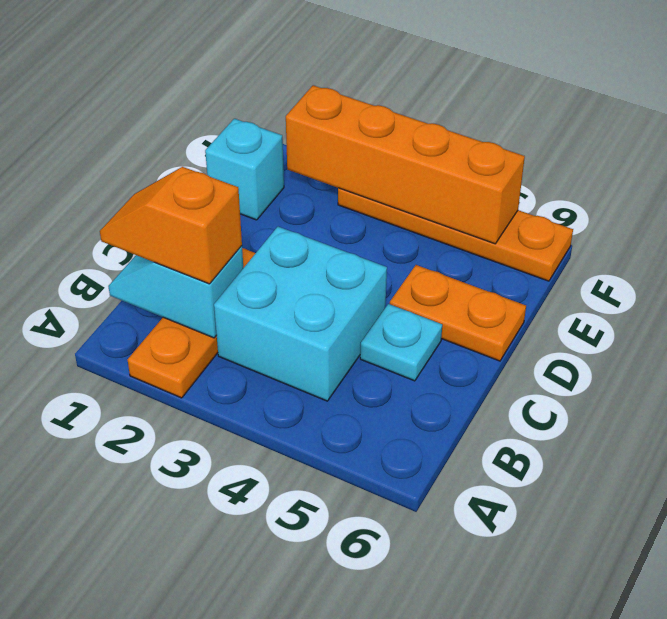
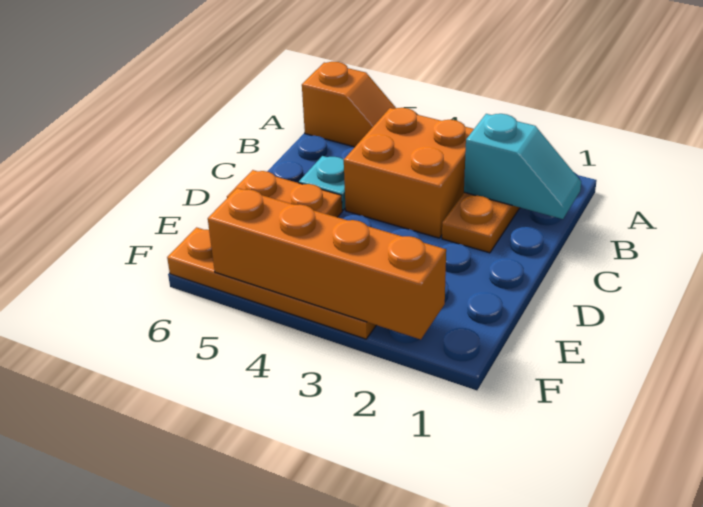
orange 1x2 slope [100,167,242,284] -> orange 1x2 slope moved to [302,62,396,147]
cyan 2x2 brick [214,227,387,401] -> orange 2x2 brick [344,108,474,238]
cyan 1x1 brick [205,119,284,220] -> none

